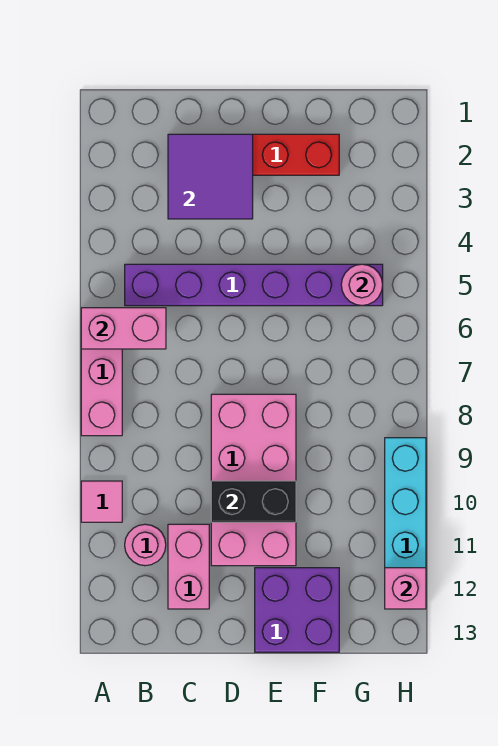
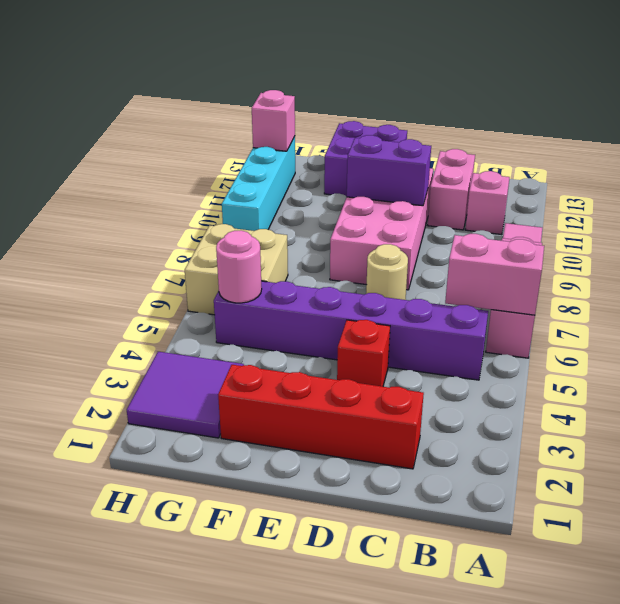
pink 1x1 round brick [125,524,166,566] -> pink 1x1 brick [465,171,510,235]
purple 2x2 tile [168,134,253,219] -> purple 2x2 tile moved to [127,352,244,438]
none -> red 1x1 brick [337,320,390,387]
none -> tan 1x1 round brick [366,244,408,300]
black 1x2 brick [211,481,296,522] -> purple 1x2 brick [347,135,431,206]
none -> tan 2x2 brick [185,224,288,315]

